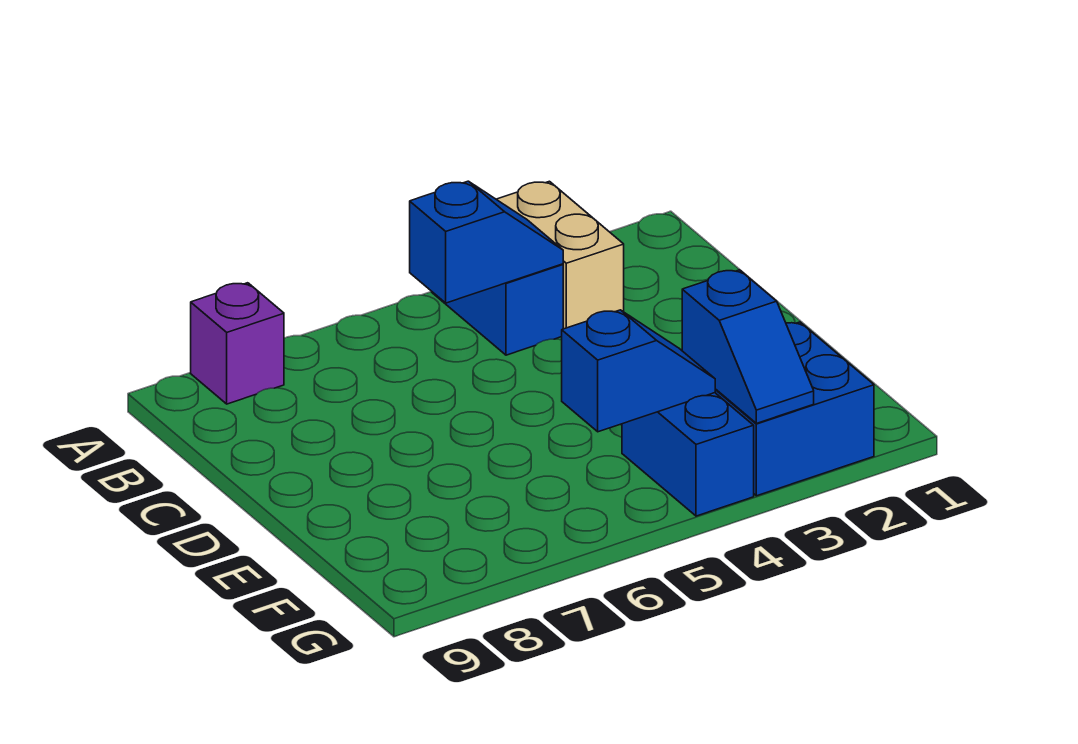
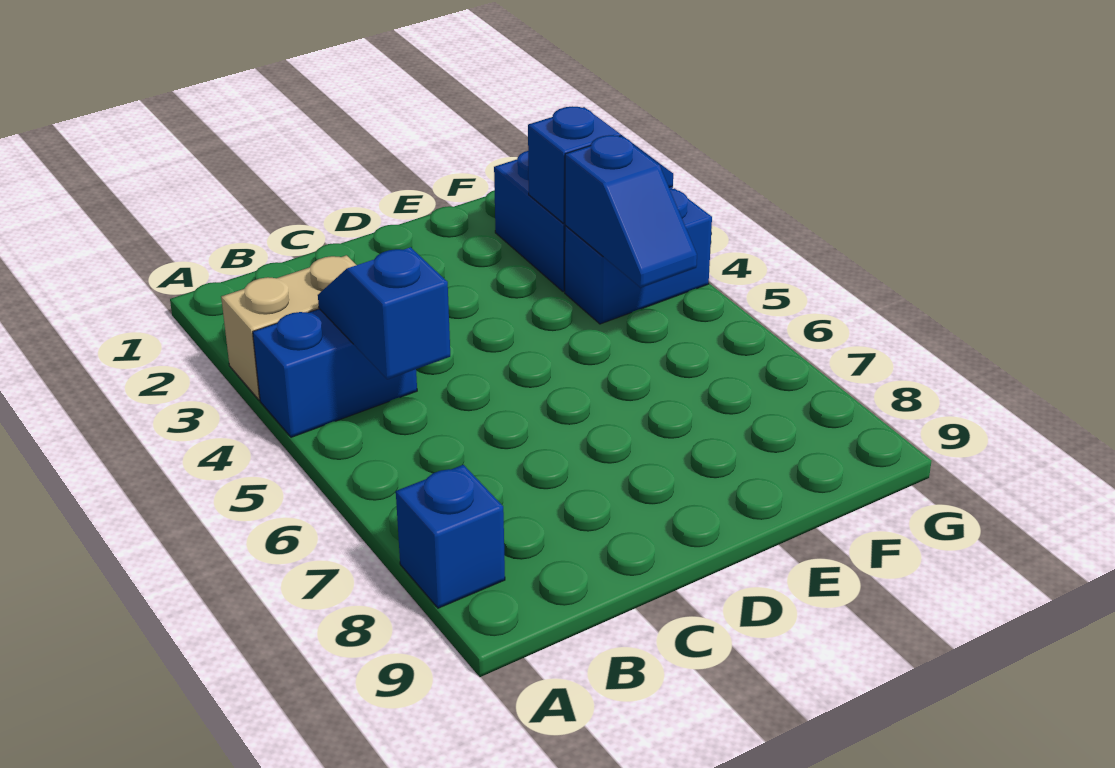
purple 1x1 brick [191,283,284,404] -> blue 1x1 brick [396,465,505,608]
blue 1x2 slope [562,310,715,432] -> blue 1x2 slope turned to [565,135,697,288]

